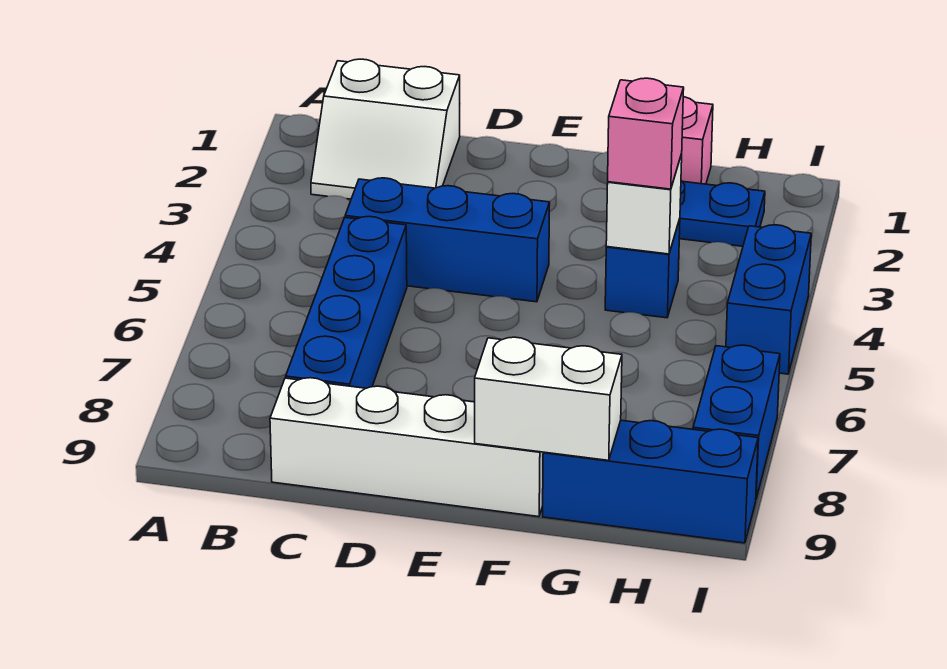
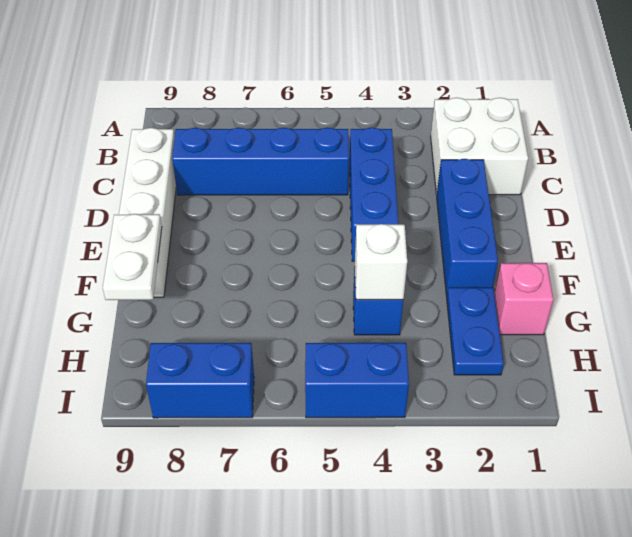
white 2x2 slope [311,59,460,199] -> white 2x2 brick [431,98,528,195]
white 1x2 brick [475,337,622,460] -> white 1x2 plate [103,214,162,300]
pink 1x1 brick [608,78,684,189] -> none
blue 1x3 brick [543,420,758,543] -> blue 1x3 brick moved to [437,159,498,297]

